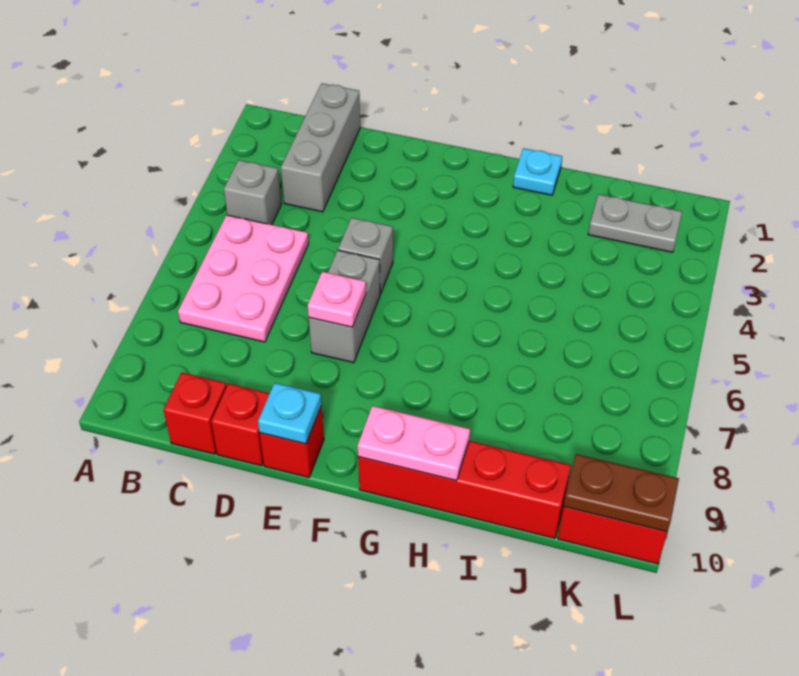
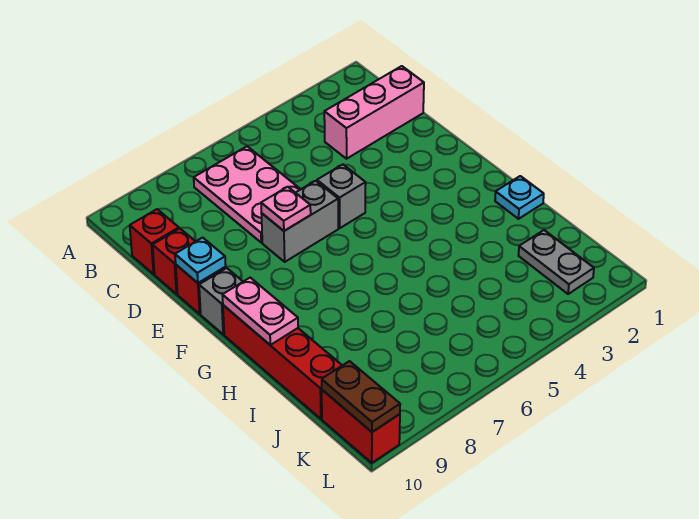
grey 1x1 brick [224,160,281,225] -> grey 1x1 brick moved to [199,268,243,334]
pink 2x3 plate [178,215,309,342] -> pink 2x3 plate turned to [194,146,301,243]
grey 1x3 brick [281,83,360,212] -> pink 1x3 brick [324,66,424,159]

